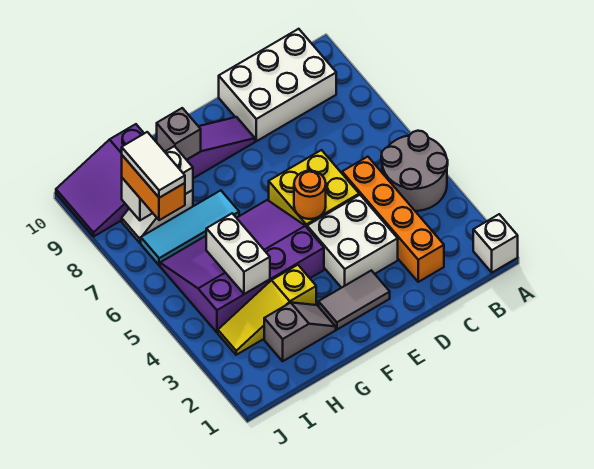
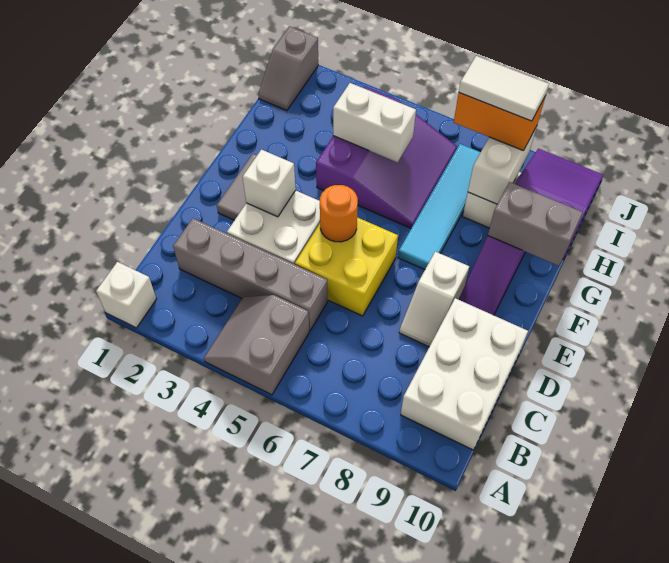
grey 2x2 round brick [381,131,448,211] -> grey 2x2 slope [204,295,309,395]
orange 1x4 brick [342,157,444,282] -> grey 1x4 brick [173,218,328,330]
none -> white 1x2 slope [399,251,469,347]
none -> white 1x1 brick [243,150,296,217]
purple 3x4 slope [160,200,324,332] -> purple 3x3 slope [316,87,457,228]
grey 1x2 slope [264,303,336,361] -> grey 1x2 slope moved to [258,26,318,110]
yellow 1x3 slope [218,265,316,355] -> none
cyan 1x3 tile [141,190,239,265] -> cyan 1x4 tile [398,144,480,270]
grey 1x1 brick [157,108,201,160] -> grey 1x2 brick [488,182,583,266]

